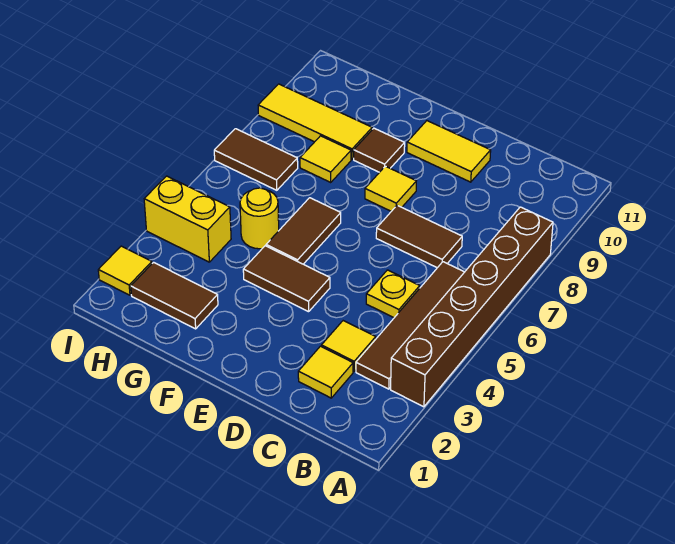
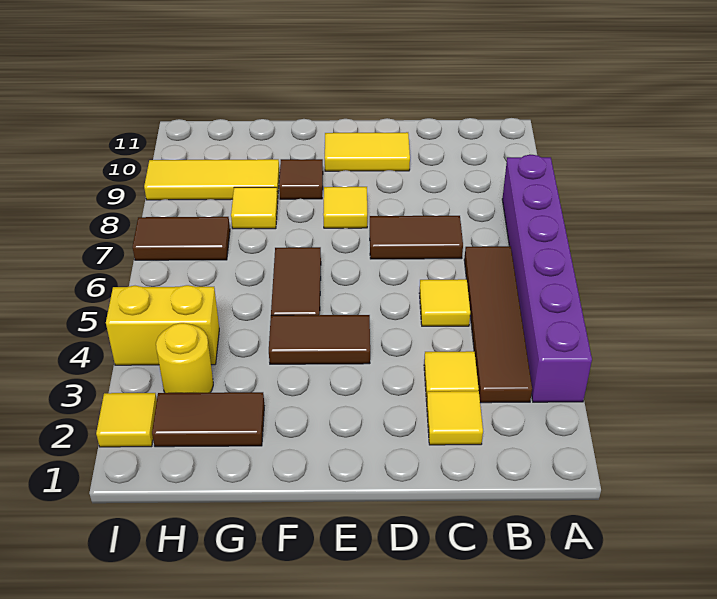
brown 1x6 brick [391,207,553,407] -> purple 1x6 brick [502,154,592,402]
yellow 1x1 plate [366,270,420,318] -> yellow 1x1 tile [419,279,470,326]
yellow 1x1 round brick [240,188,279,249] -> yellow 1x1 round brick moved to [156,323,213,393]

